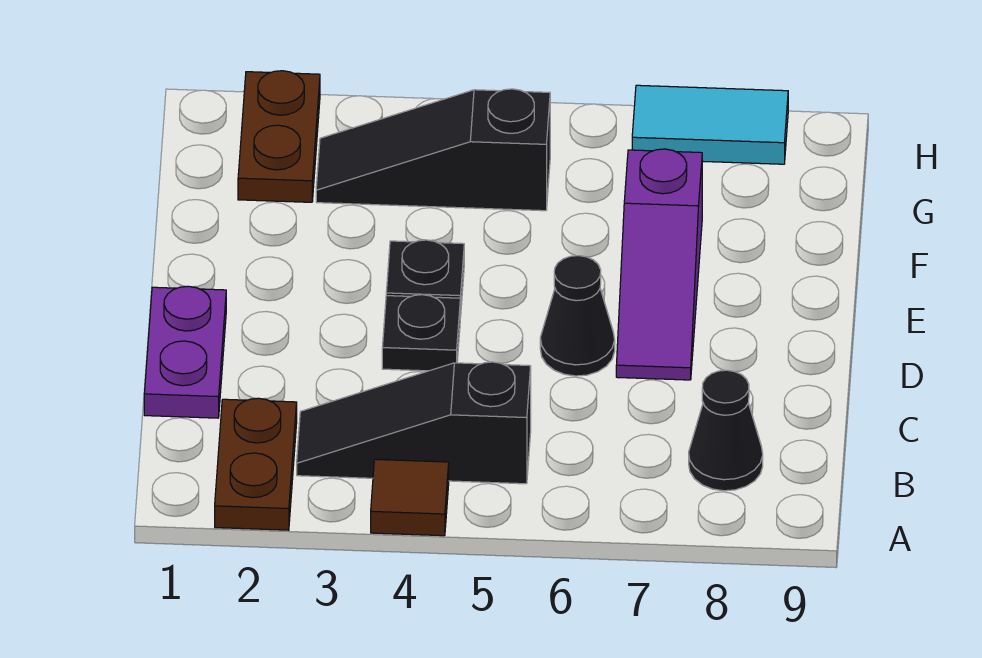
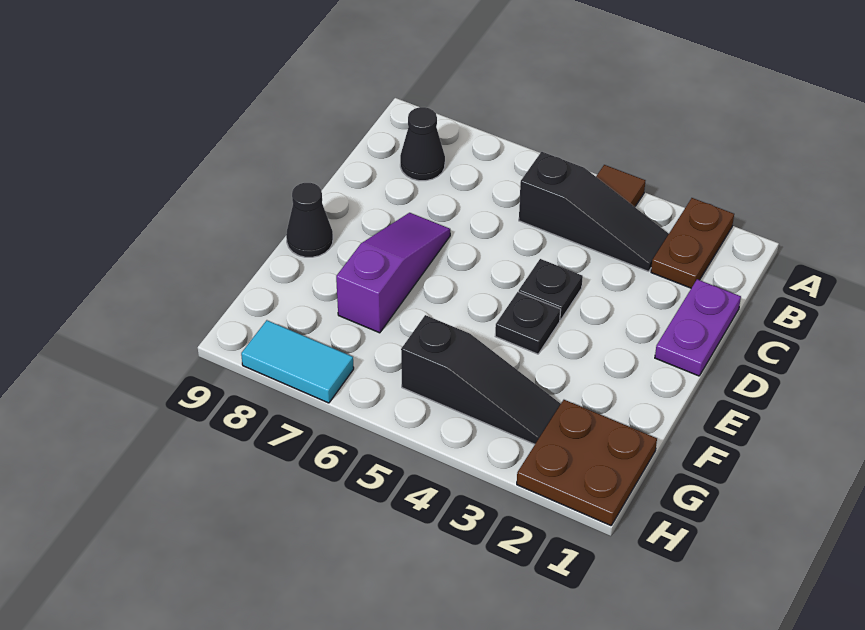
black 1x1 cone [540,256,615,376] -> black 1x1 cone moved to [286,183,333,257]
brown 1x2 plate [238,71,320,202] -> brown 2x2 plate [517,400,657,526]

